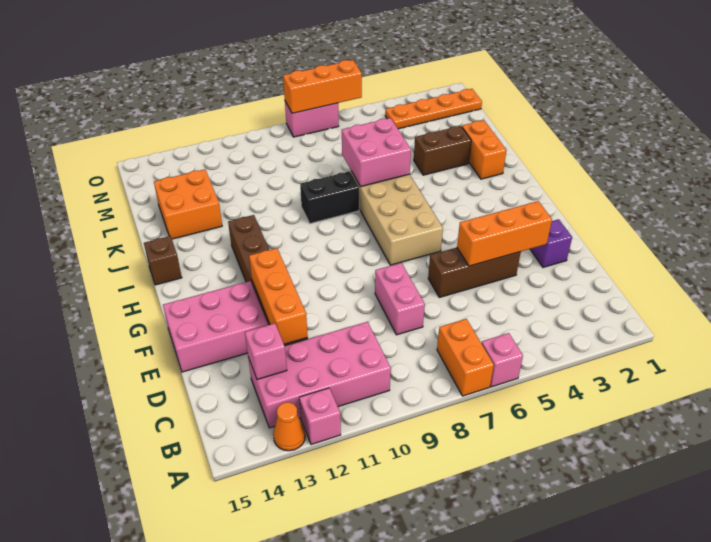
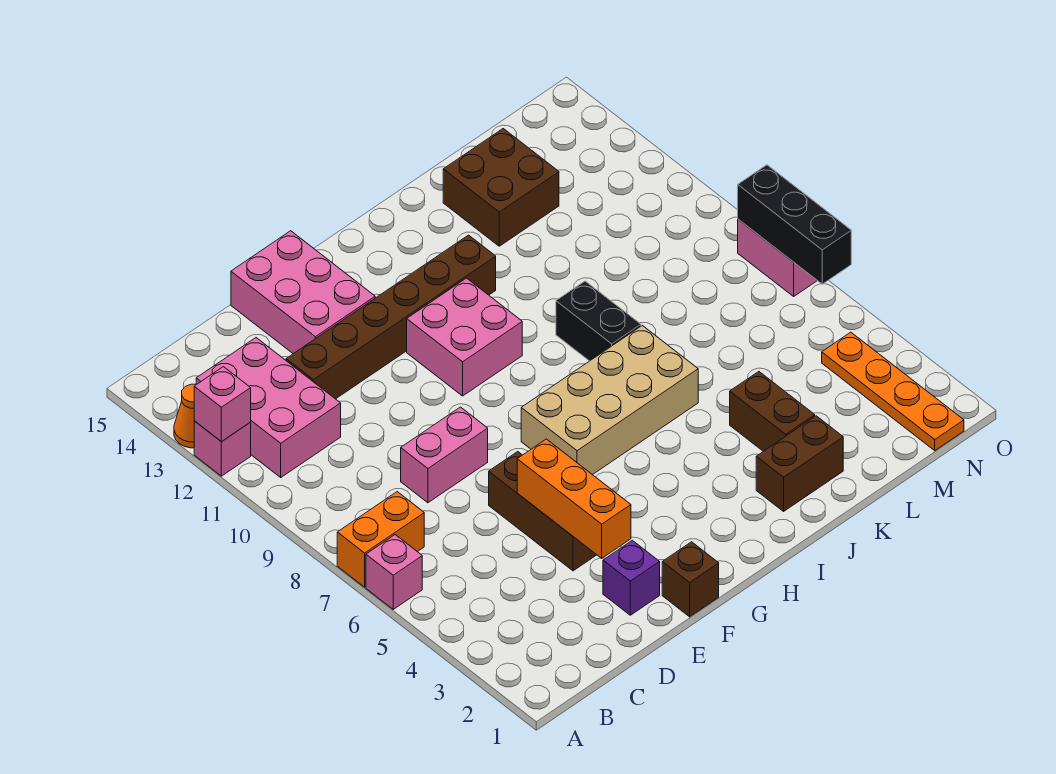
pink 2x4 brick [248,322,391,428] -> pink 2x3 brick [196,338,341,477]
pink 1x1 brick [245,323,287,379] -> pink 1x1 brick moved to [194,367,251,442]
orange 1x3 brick [249,248,308,344] -> none
brown 1x1 brick [144,236,182,285] -> brown 1x1 brick moved to [662,542,719,617]
orange 1x2 brick [462,120,507,179] -> brown 1x2 brick [756,416,843,511]
pink 2x2 brick [342,118,411,187] -> pink 2x2 brick moved to [407,278,522,396]
orange 2x2 brick [154,169,222,239] -> brown 2x2 brick [443,129,559,246]
orange 1x3 brick [283,60,362,113] -> black 1x3 brick [738,165,851,284]

